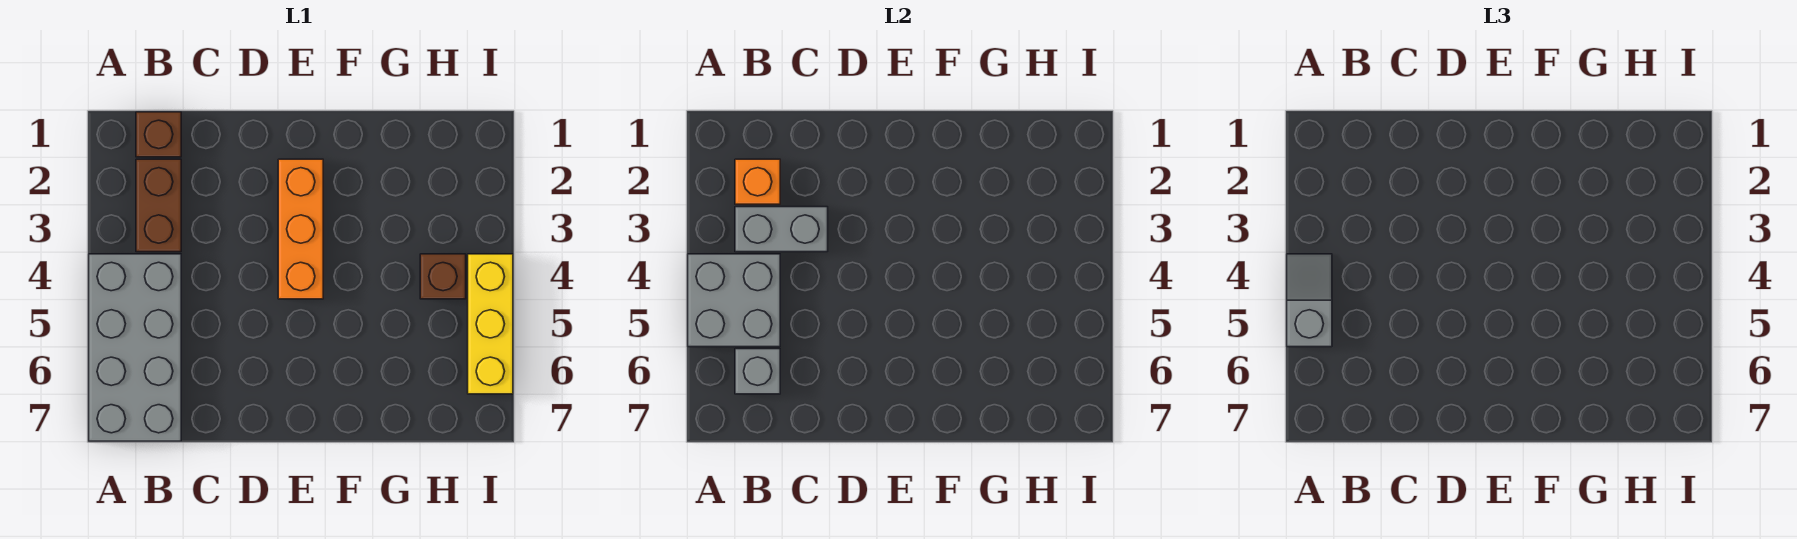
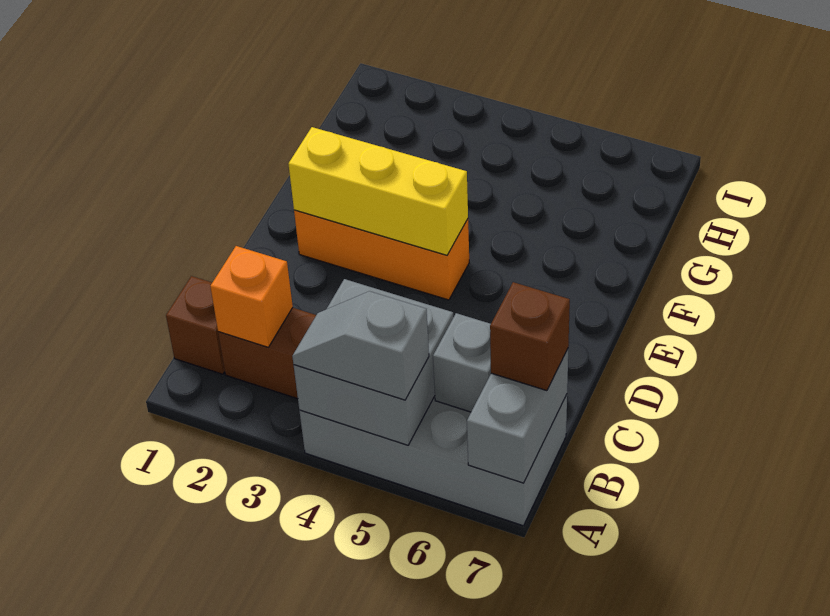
grey 1x2 brick [735,207,828,252] -> grey 1x2 brick moved to [467,349,568,483]
brown 1x1 brick [420,254,466,299] -> brown 1x1 brick moved to [490,282,570,391]
yellow 1x3 brick [468,254,513,394] -> yellow 1x3 brick moved to [289,127,468,255]

